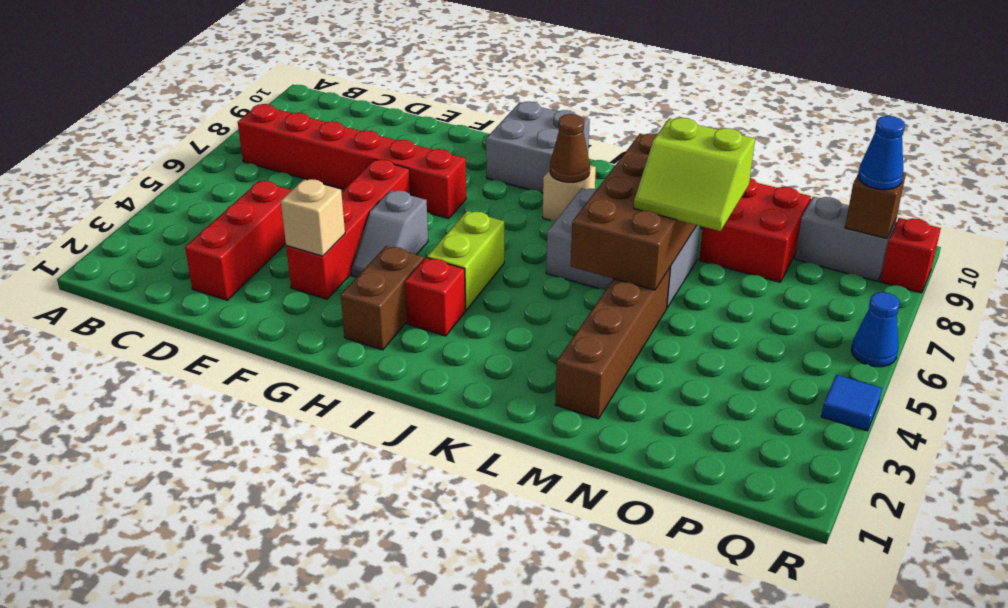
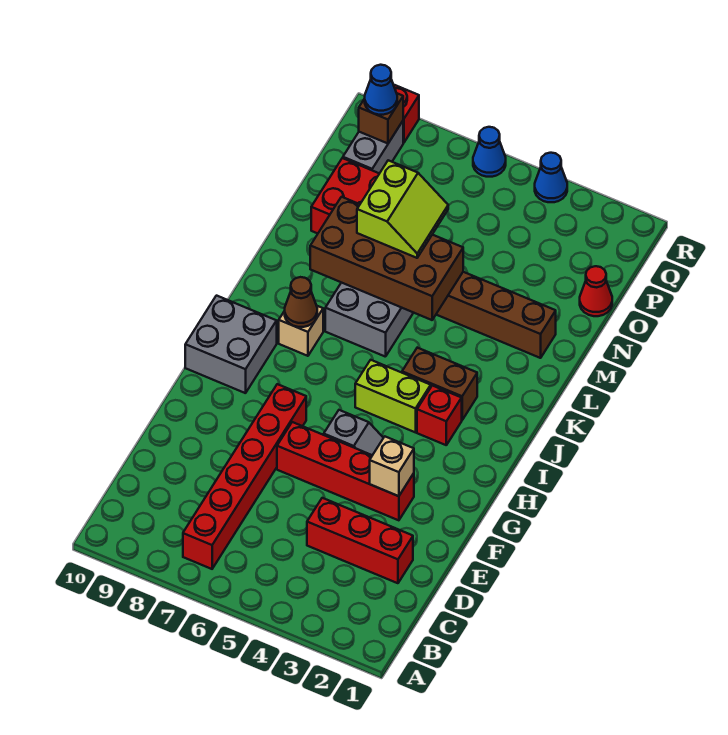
brown 1x2 brick [341,246,424,350] -> brown 1x2 brick moved to [402,348,477,420]
none -> red 1x1 cone [580,266,612,316]
blue 1x1 tile [821,375,882,431] -> blue 1x1 cone [535,153,567,202]

